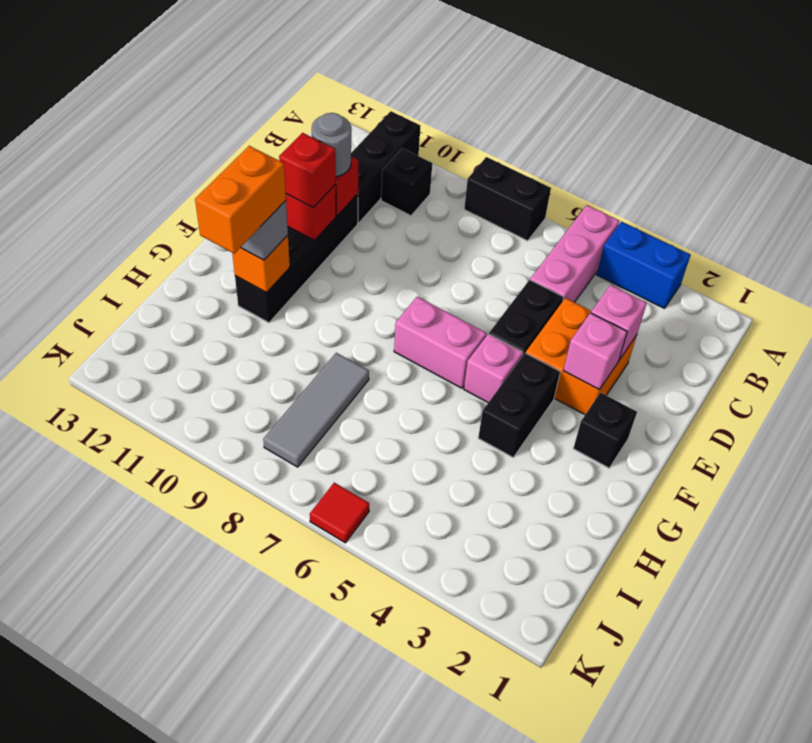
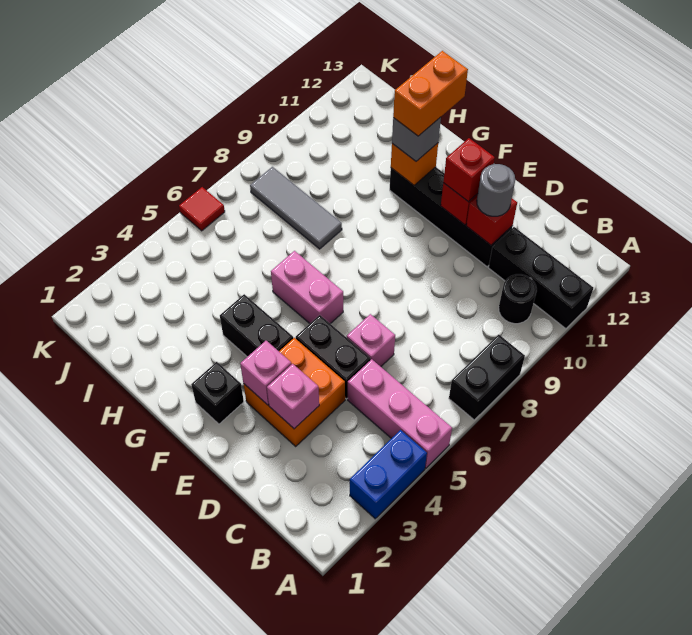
black 1x1 brick [381,148,432,216] -> black 1x1 round brick [499,274,537,324]
pink 1x1 brick [464,334,523,403] -> pink 1x1 brick moved to [347,314,395,367]
pink 1x2 brick [394,297,486,388] -> pink 1x2 brick turned to [271,251,343,324]
orange 1x2 brick [195,146,286,253] -> orange 1x2 brick turned to [393,51,468,136]

